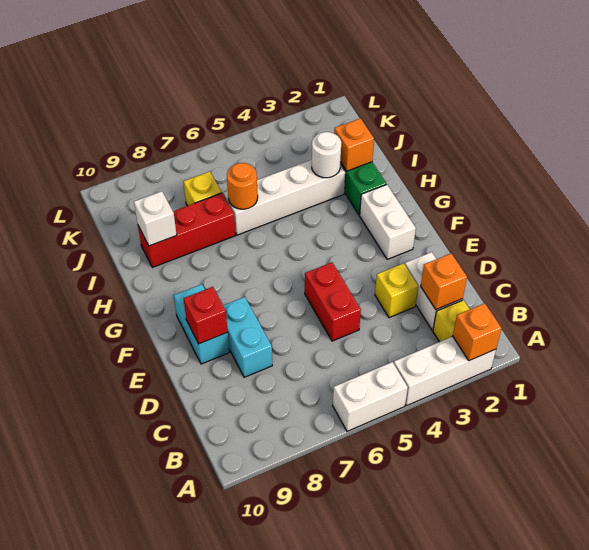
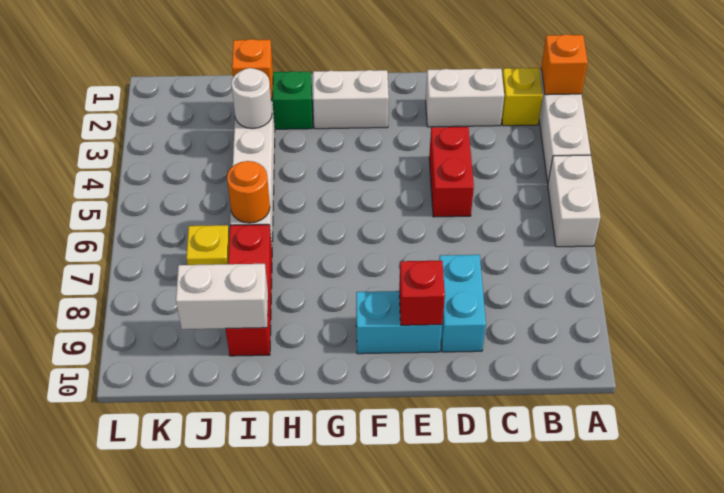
orange 1x1 brick [421,253,467,309] -> none
yellow 1x1 brick [375,263,418,318] -> none
red 1x2 brick [305,262,361,341] -> red 1x2 brick turned to [429,127,474,217]
cyan 1x2 brick [223,297,272,377] -> cyan 1x2 brick turned to [439,255,486,352]
white 1x1 brick [134,191,177,246] -> white 1x2 brick [176,264,268,329]

